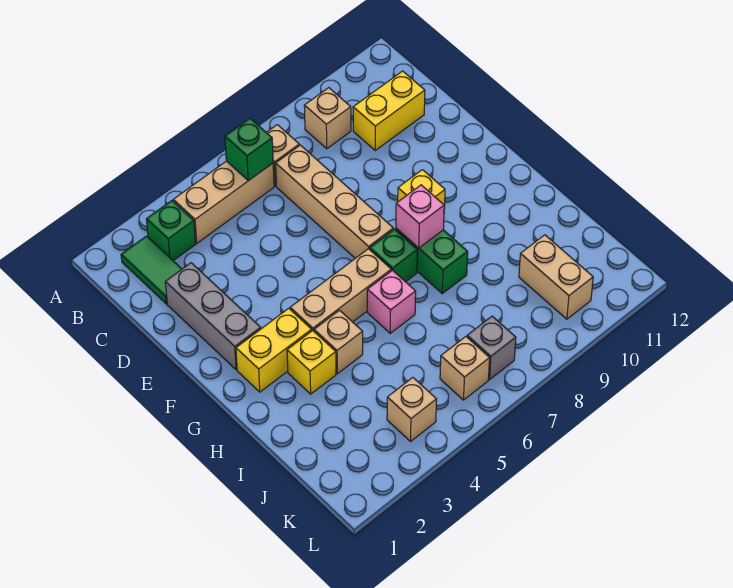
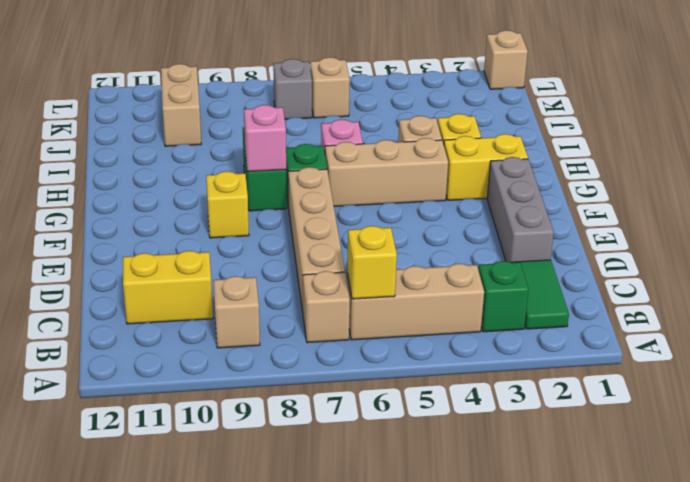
green 1x1 brick [225,118,273,181] -> yellow 1x1 brick [347,226,397,299]
tan 1x1 brick [387,378,437,441] -> tan 1x1 brick moved to [484,30,528,89]

